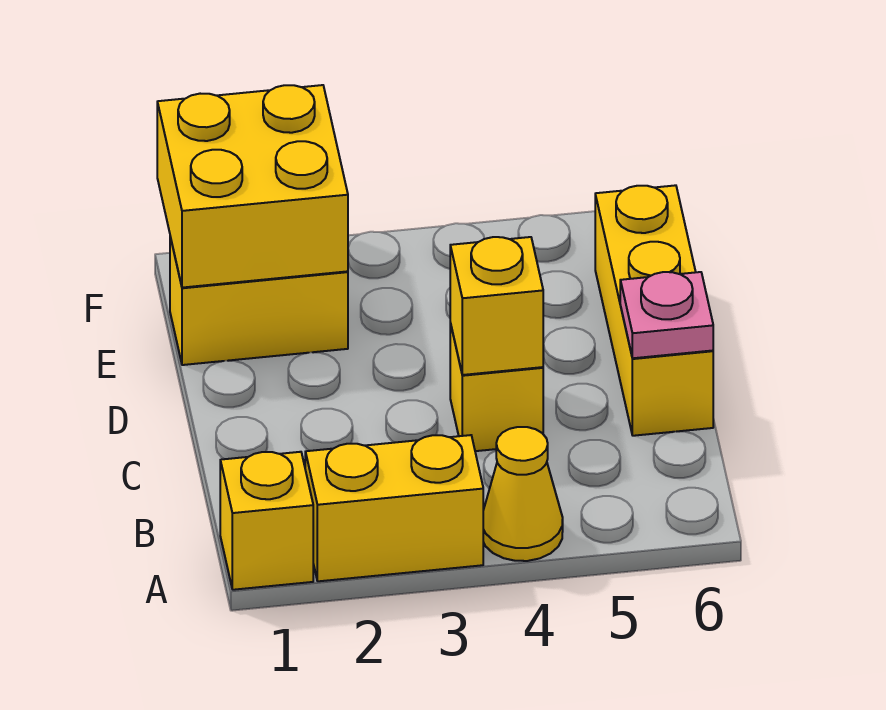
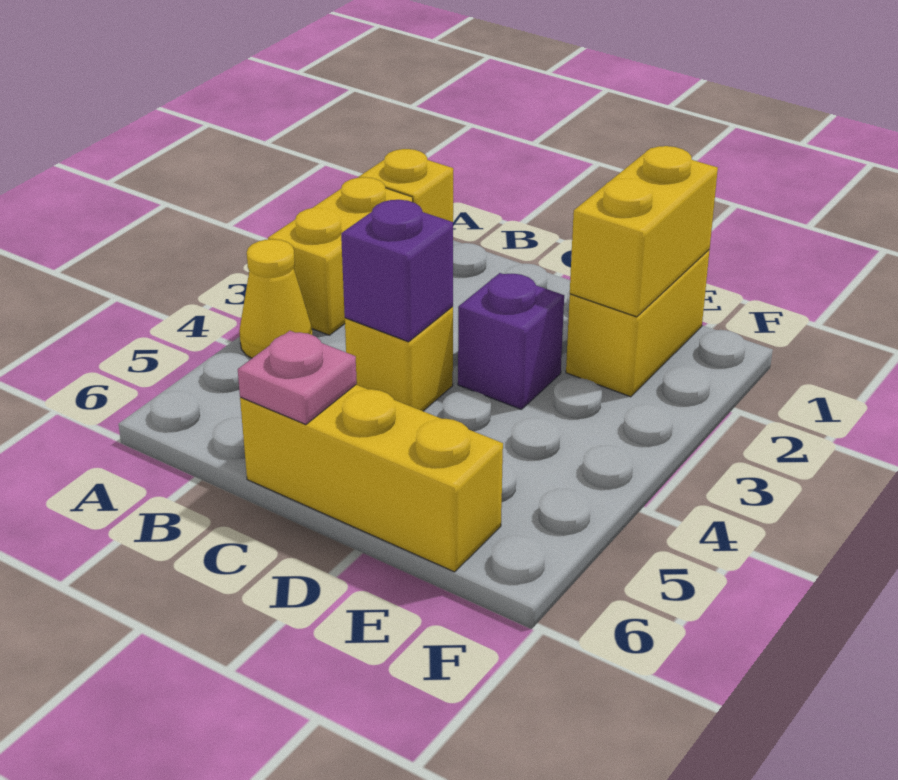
yellow 1x1 brick [450,237,543,375] -> purple 1x1 brick [341,200,453,342]
none -> purple 1x1 brick [458,273,564,409]
yellow 2x2 brick [157,85,348,288] -> yellow 1x2 brick [570,146,718,317]

